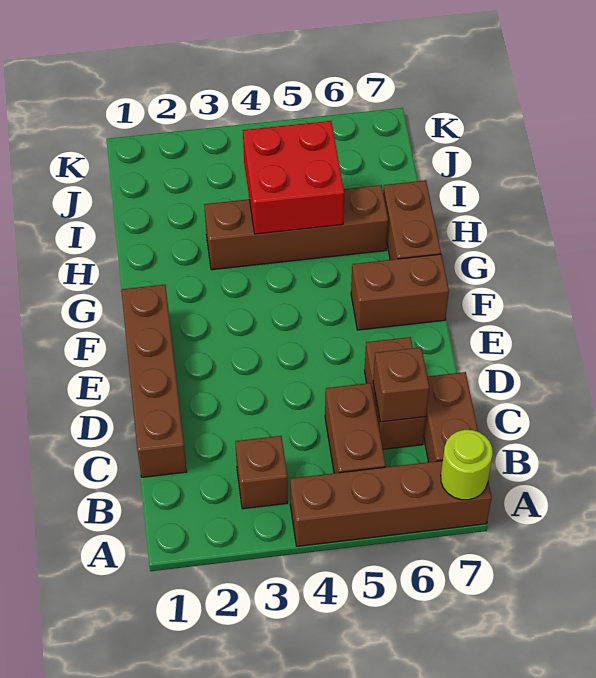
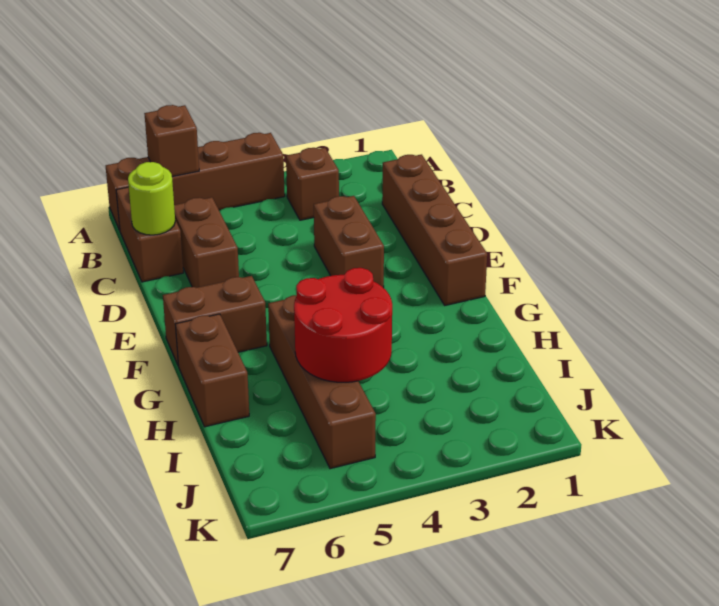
lime 1x1 round brick [441,430,493,500] -> lime 1x1 round brick moved to [128,162,175,235]
brown 1x2 brick [325,383,385,473] -> brown 1x2 brick moved to [314,196,384,288]
brown 1x1 brick [373,347,429,422] -> brown 1x1 brick moved to [144,105,199,177]
brown 1x4 brick [204,185,388,270] -> brown 1x4 brick turned to [268,295,376,469]
red 2x2 brick [243,121,344,234] -> red 2x2 round brick [294,268,392,382]

